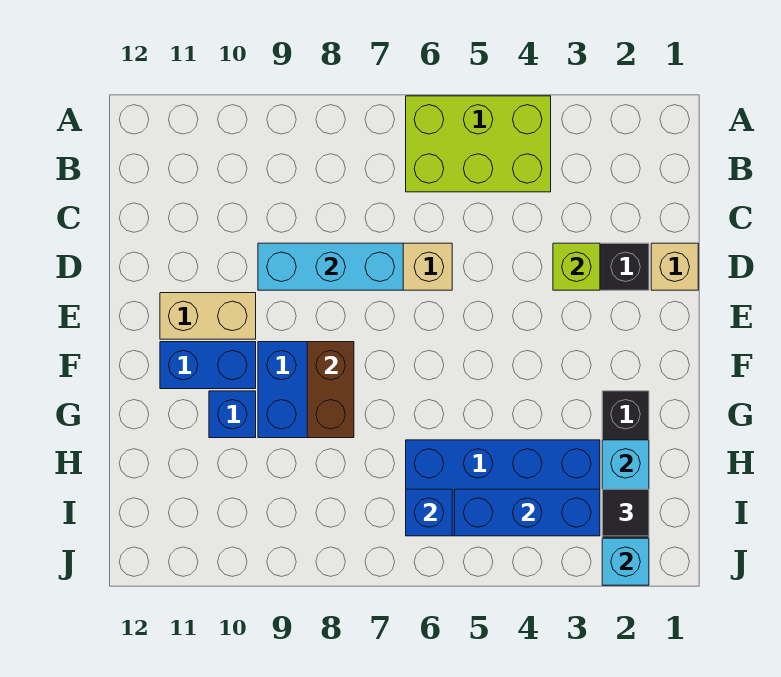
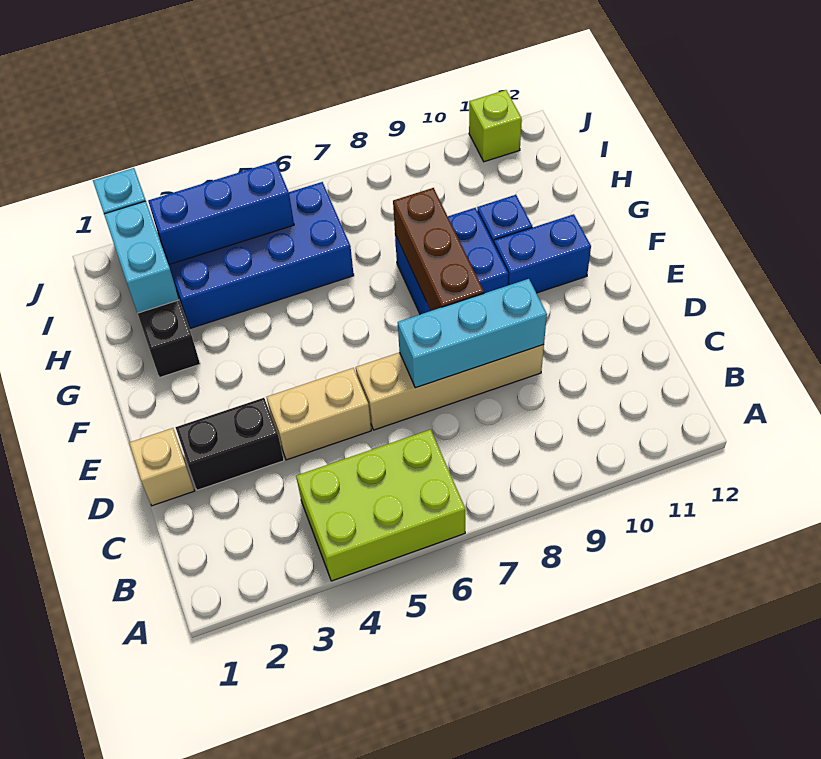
lime 1x1 brick [553,243,600,290] -> lime 1x1 brick moved to [469,90,522,162]
tan 1x2 brick [160,293,256,339] -> tan 1x2 brick moved to [267,368,371,460]
brown 1x2 brick [307,342,354,438] -> brown 1x3 brick [393,188,484,311]
black 1x1 tile [602,489,649,536] -> none
blue 1x1 brick [406,489,452,536] -> none

